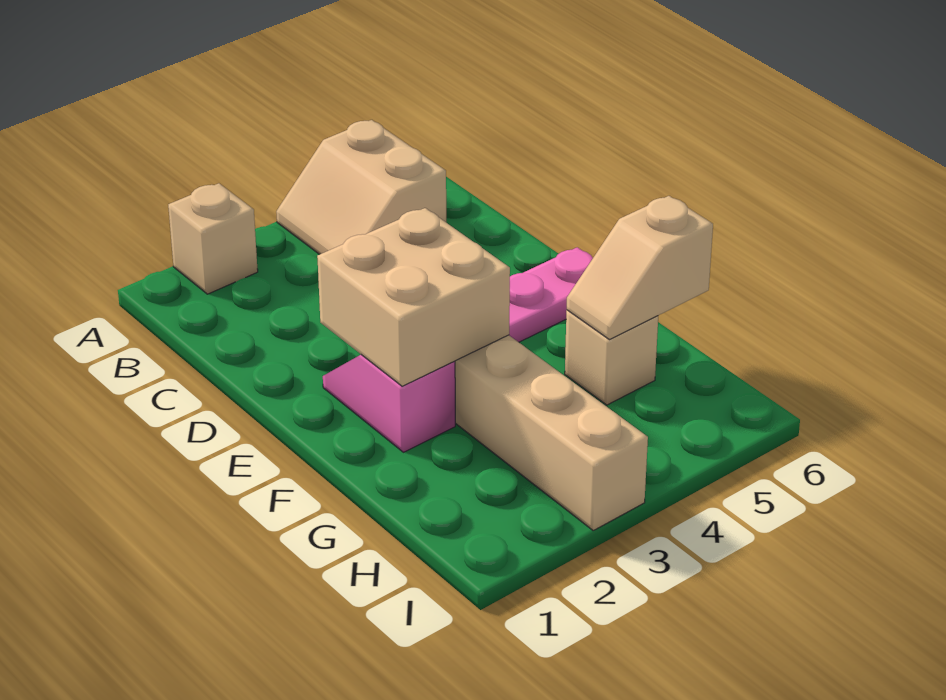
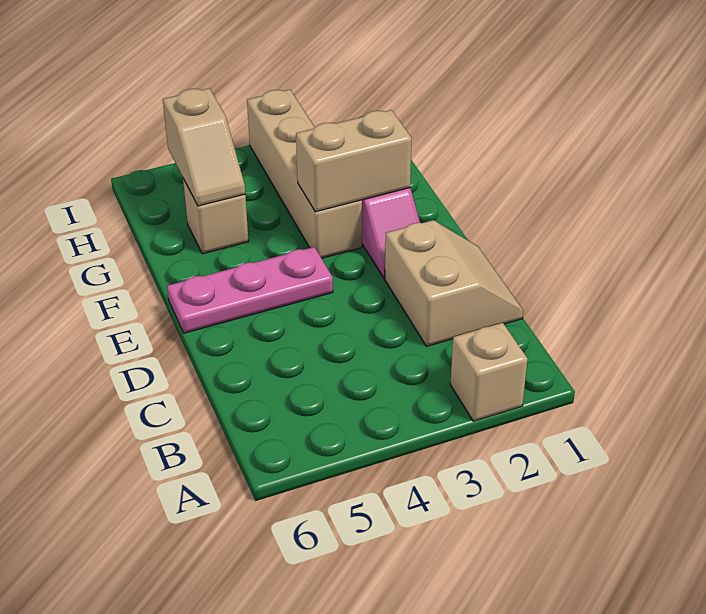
tan 2x2 slope [276,120,446,254] -> tan 2x2 slope moved to [385,220,523,346]
tan 2x2 brick [317,208,510,386] -> tan 1x2 brick [296,110,412,212]
tan 1x2 slope [567,196,713,340] -> tan 1x2 slope turned to [163,88,245,206]

